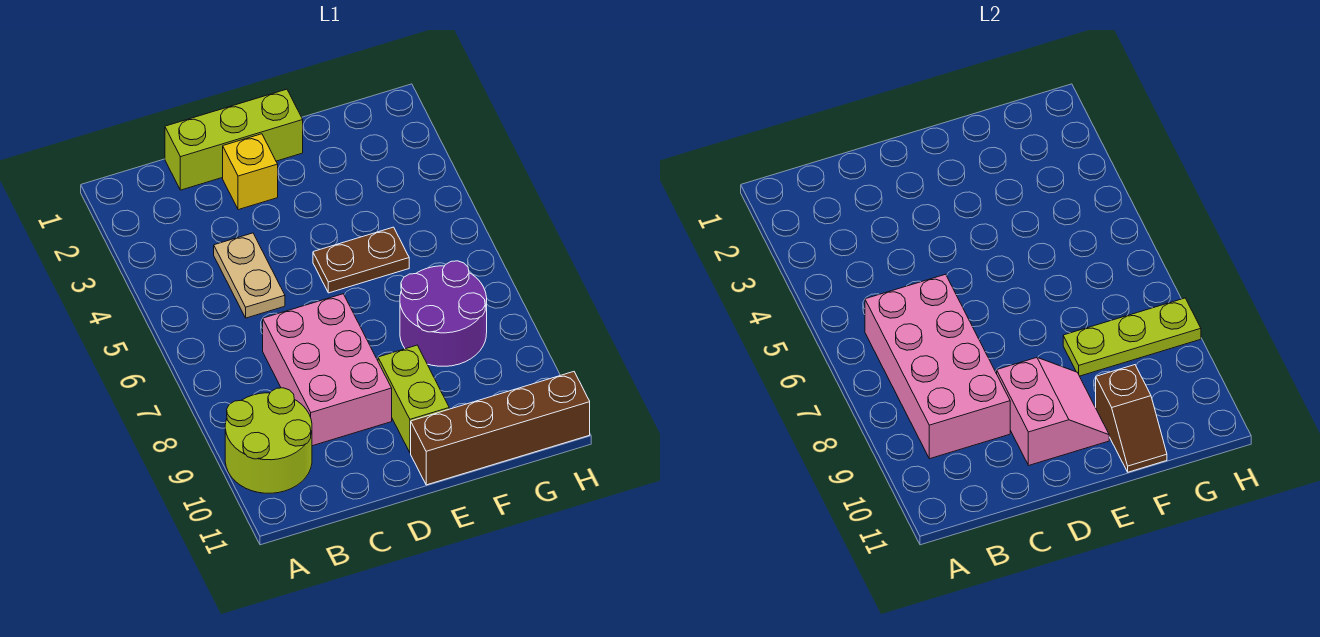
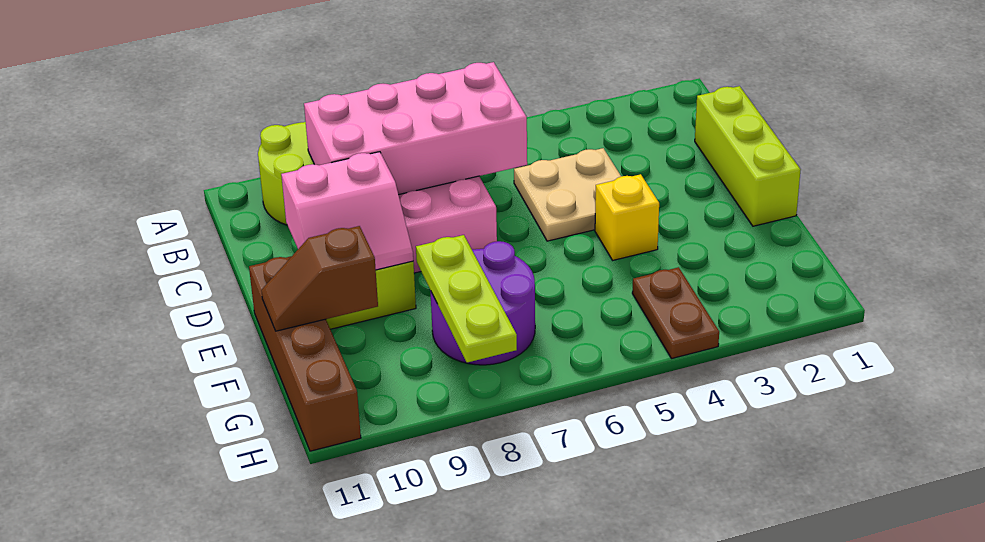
tan 1x2 plate [214,233,285,318] -> tan 2x2 plate [514,148,621,241]
yellow 1x1 brick [223,134,278,210] -> yellow 1x1 brick moved to [595,174,659,260]
brown 1x2 plate [313,227,409,293] -> brown 1x2 plate moved to [632,267,719,359]

